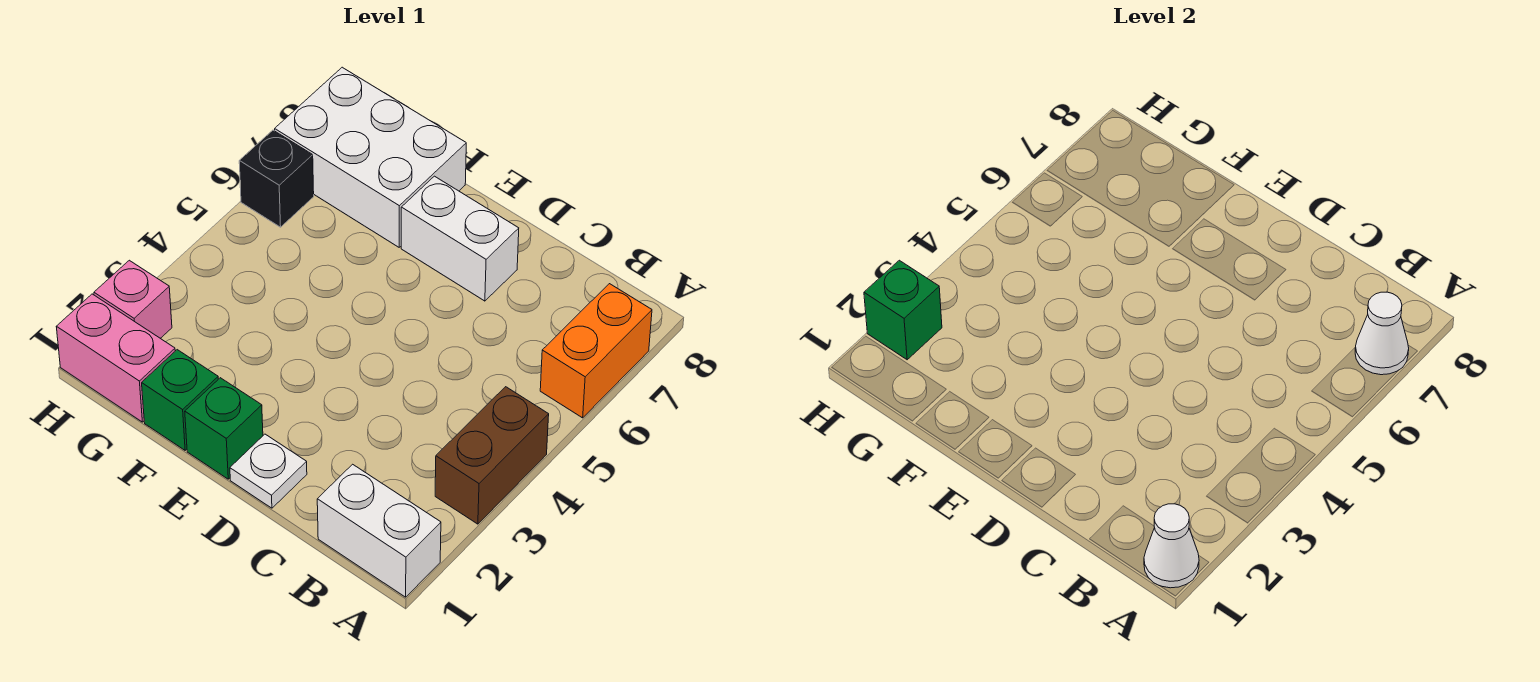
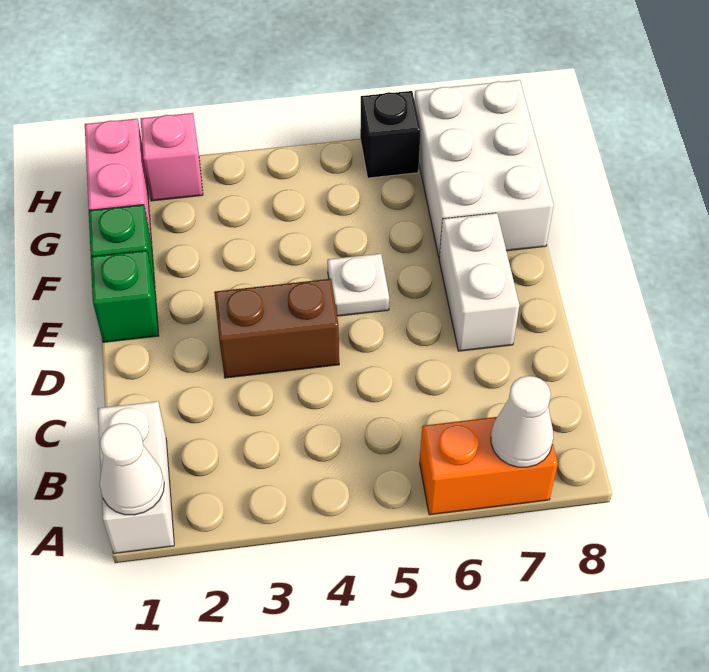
brown 1x2 brick [435,387,549,524] -> brown 1x2 brick moved to [214,279,339,378]
white 1x1 plate [230,434,307,508] -> white 1x1 plate moved to [327,254,389,316]
green 1x1 brick [864,260,942,360] -> none

